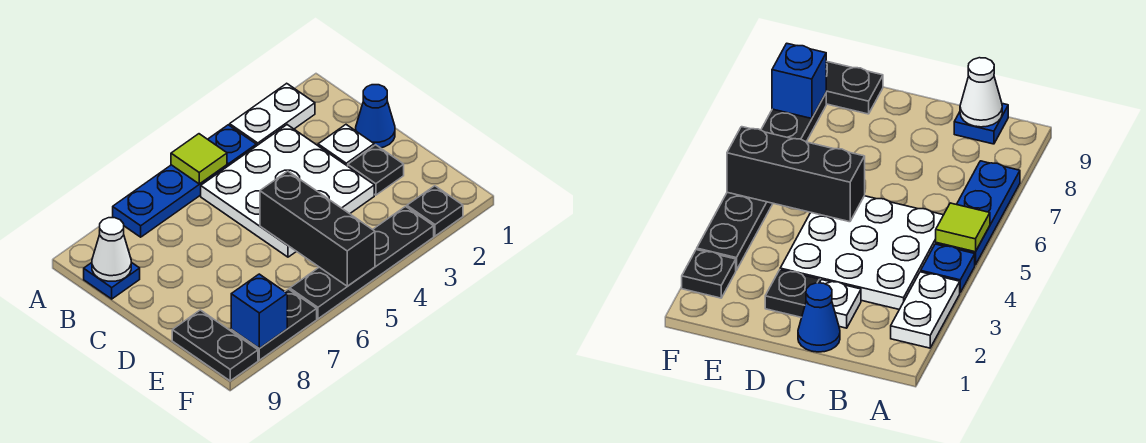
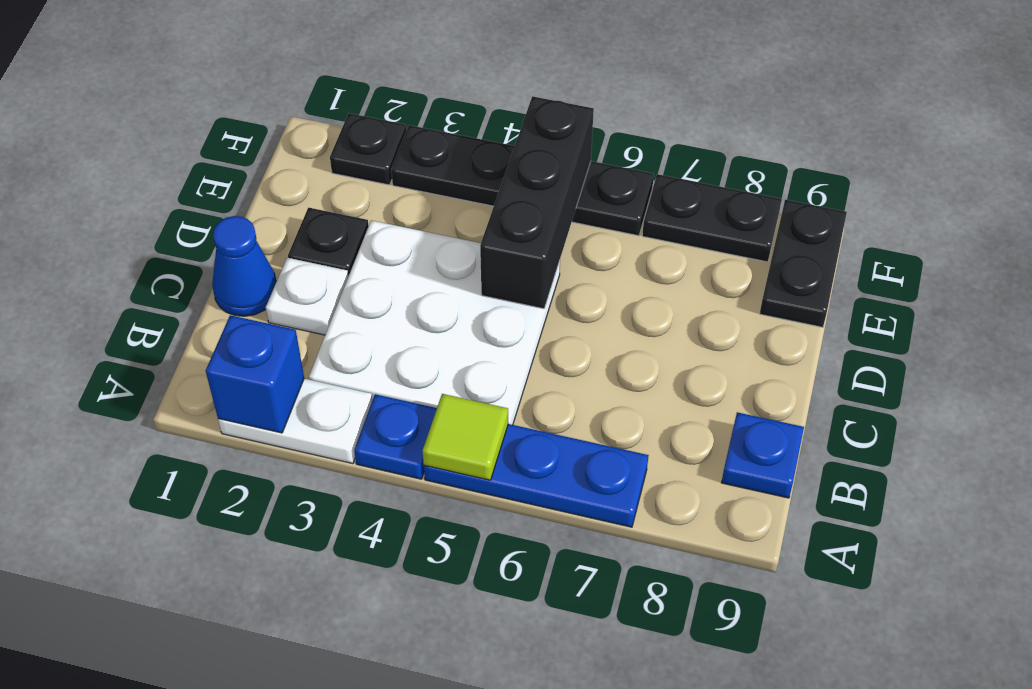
white 1x1 cone [92,218,131,281] -> none
blue 1x1 brick [231,274,287,348] -> blue 1x1 brick moved to [206,315,304,433]

